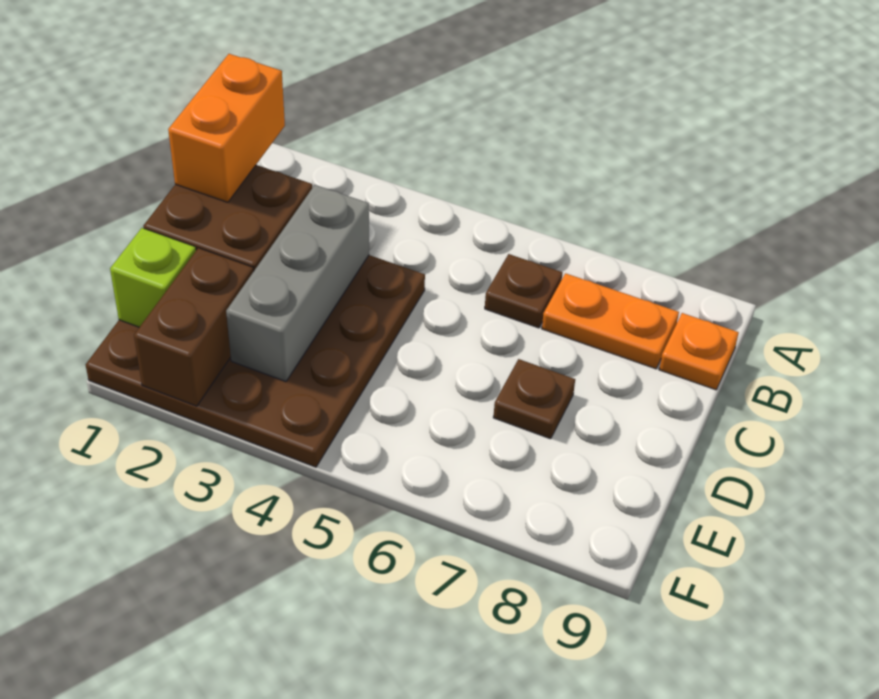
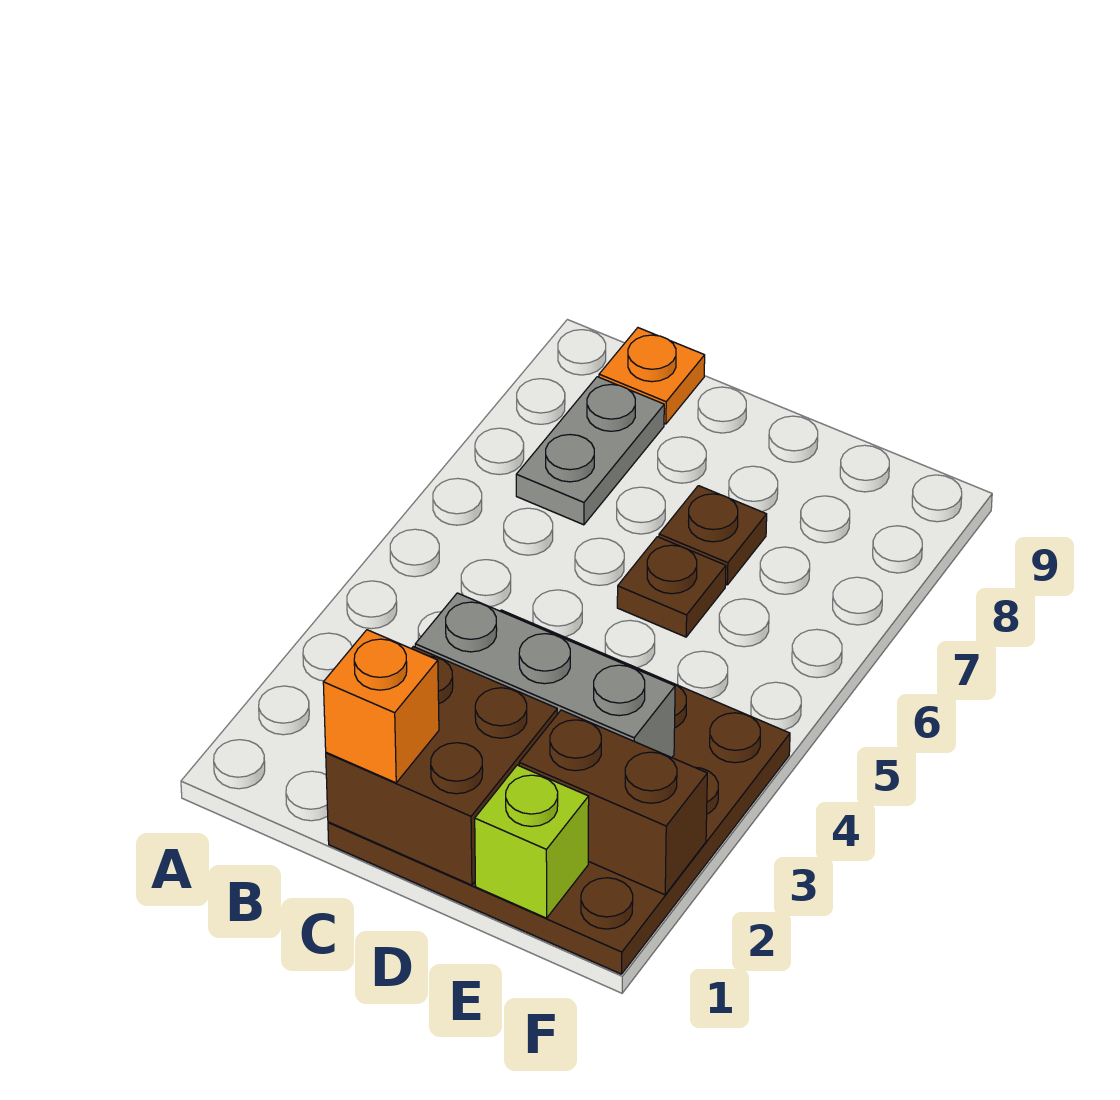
orange 1x2 brick [168,54,285,202] -> orange 1x1 brick [323,630,439,783]
brown 1x1 plate [485,254,562,328] -> brown 1x1 plate moved to [617,537,726,637]
orange 1x2 plate [542,273,679,369] -> grey 1x2 plate [516,377,664,525]

